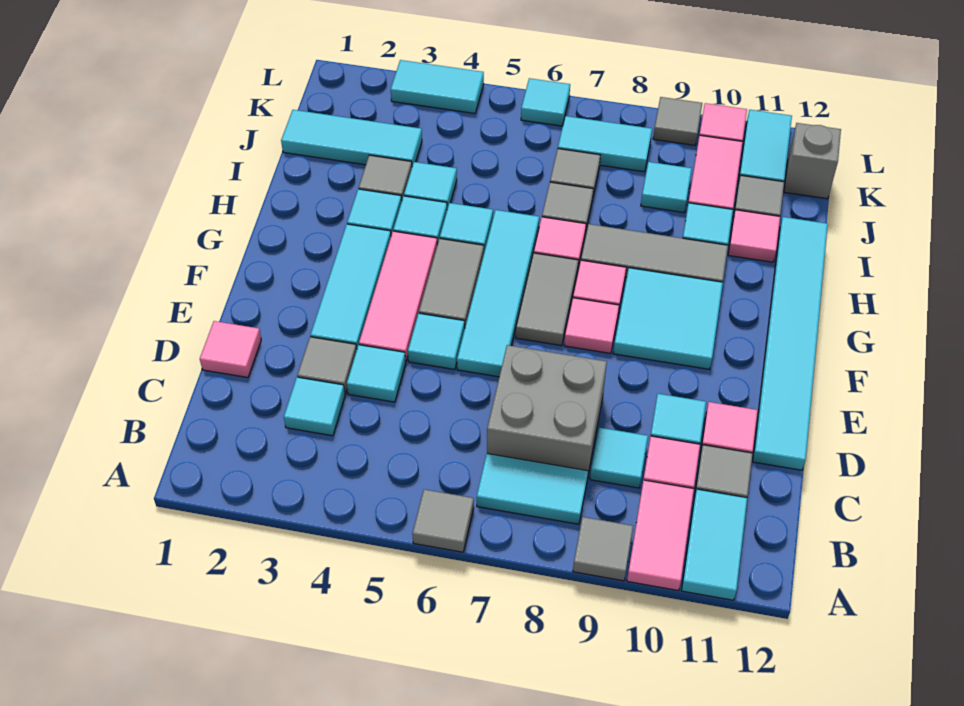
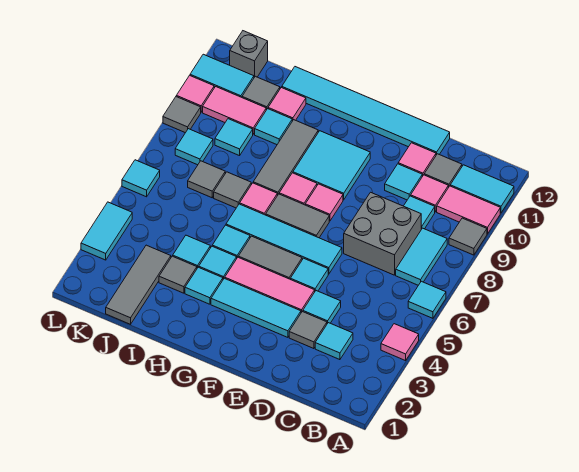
grey 1x1 tile [412,489,474,552] -> cyan 1x1 tile [408,281,446,318]
pink 1x1 tile [200,321,261,378] -> pink 1x1 tile moved to [381,324,419,361]
cyan 1x3 tile [281,110,422,166] -> grey 1x3 tile [106,245,171,324]
cyan 1x2 tile [558,116,652,172] -> cyan 1x1 tile [175,129,213,165]

